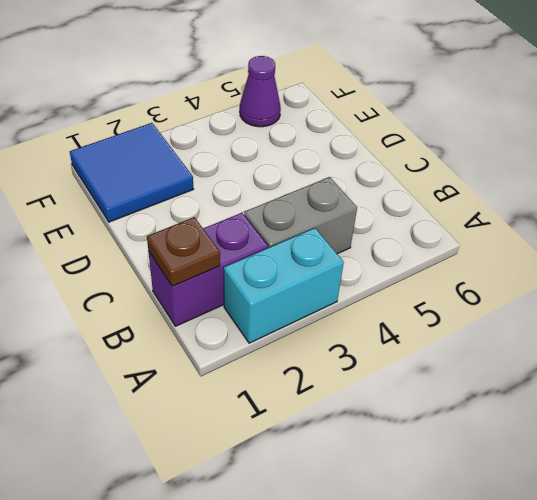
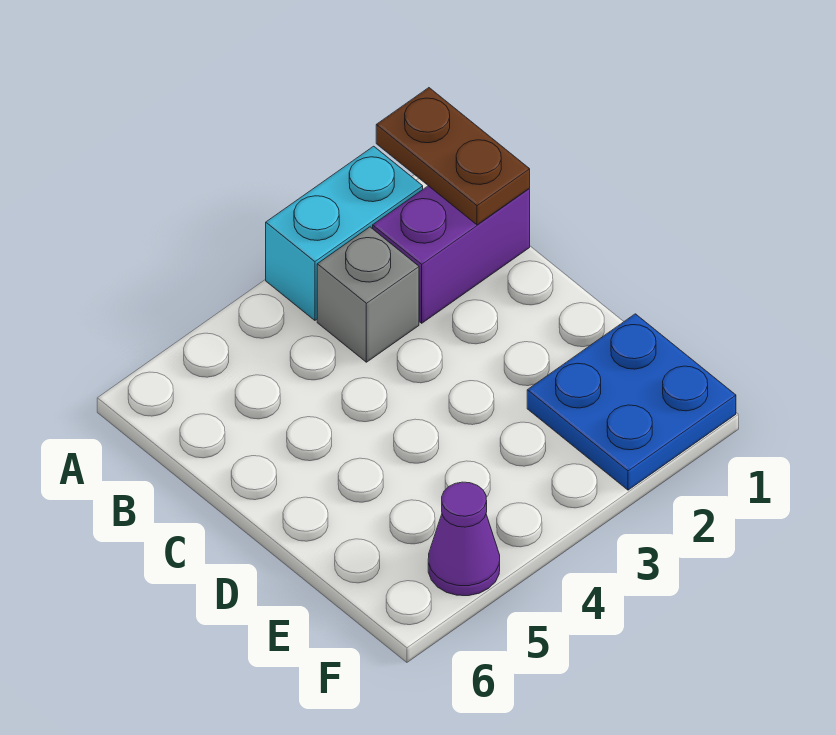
brown 1x1 plate [147,217,220,286] -> brown 1x2 plate [376,88,530,225]
grey 1x2 brick [244,177,357,254] -> grey 1x1 brick [317,227,419,362]
blue 2x2 tile [70,123,193,222] -> blue 2x2 plate [527,314,736,490]

